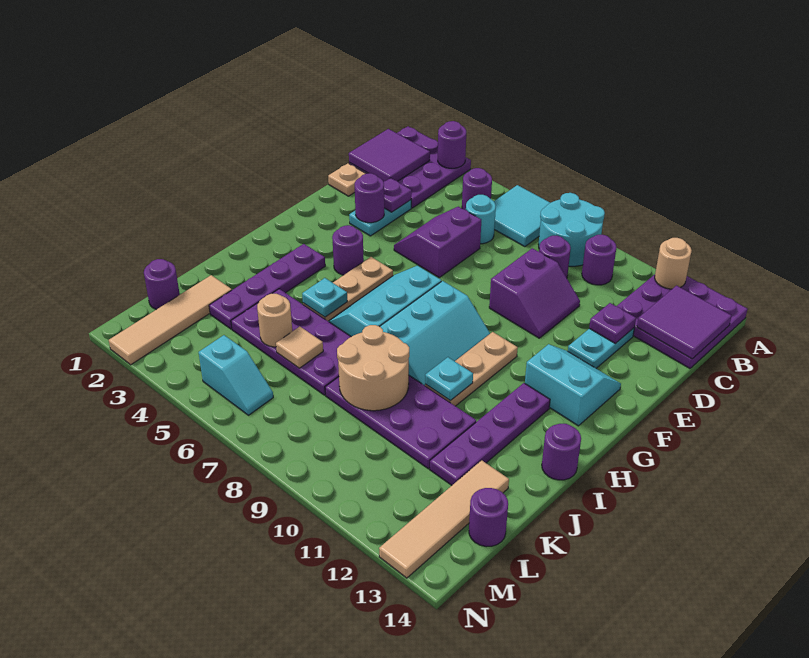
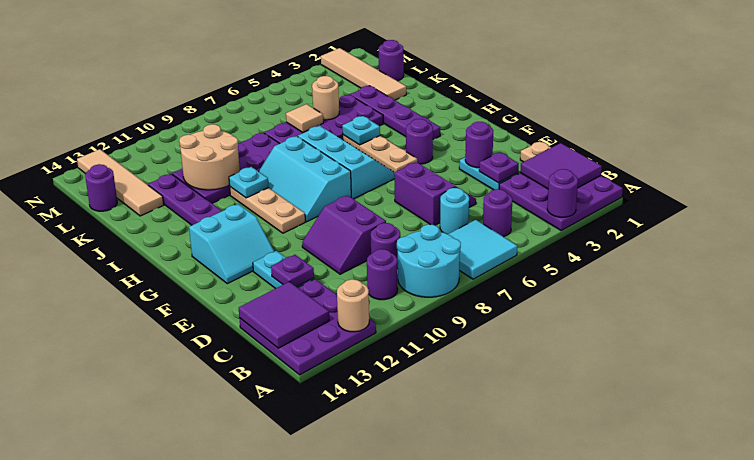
purple 1x1 round brick [542,424,581,480] -> none
tan 2x2 round brick [337,325,409,411] -> tan 2x2 round brick moved to [179,124,240,190]
cyan 1x2 slope [199,335,273,415] -> none

